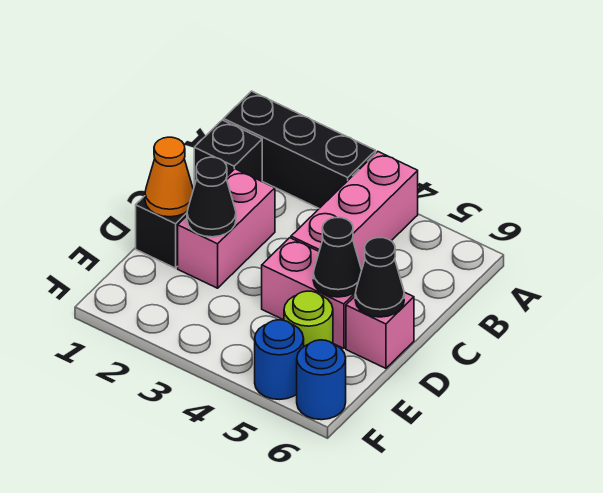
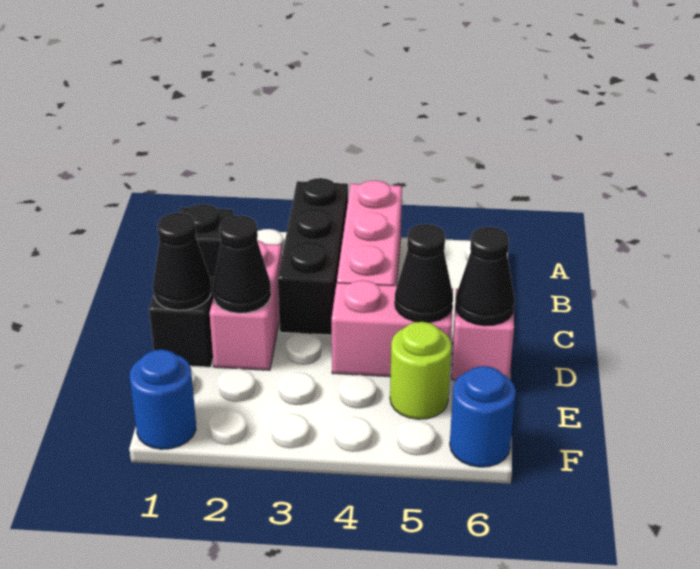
black 1x3 brick [224,91,376,208] -> black 1x3 brick turned to [278,178,348,335]
orange 1x1 cone [145,137,193,217] -> black 1x1 cone [153,213,211,310]
blue 1x1 round brick [255,320,304,399] -> blue 1x1 round brick moved to [130,350,196,449]

